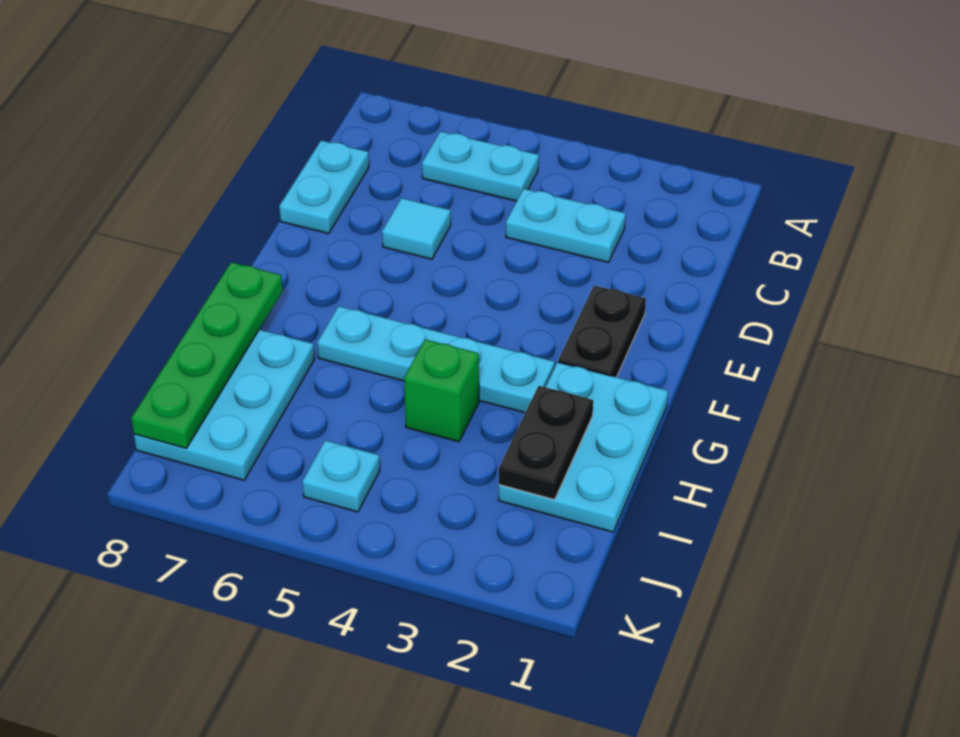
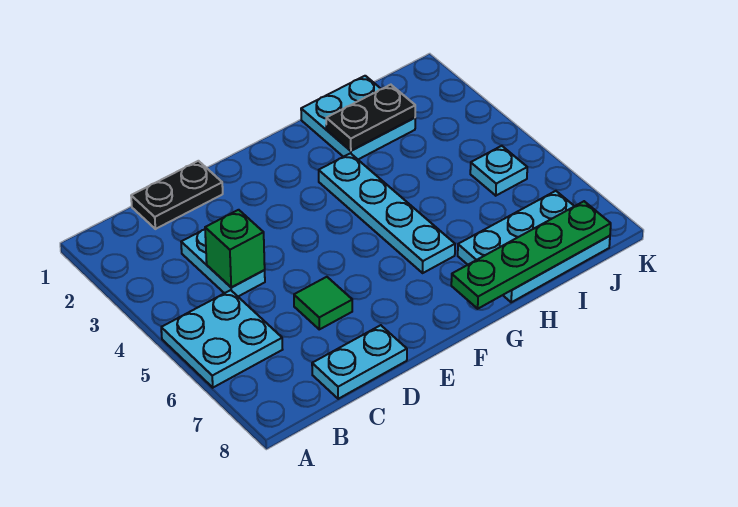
cyan 1x2 plate [422,131,539,201] -> cyan 2x2 plate [161,290,283,388]
cyan 1x1 tile [382,198,451,259] -> green 1x1 tile [294,277,352,329]
black 1x2 plate [558,286,646,377] -> black 1x2 plate moved to [131,161,223,229]
cyan 2x3 plate [498,362,668,532] -> cyan 2x2 plate [301,76,415,159]
green 1x1 brick [404,339,479,442] -> green 1x1 brick moved to [205,210,265,287]

